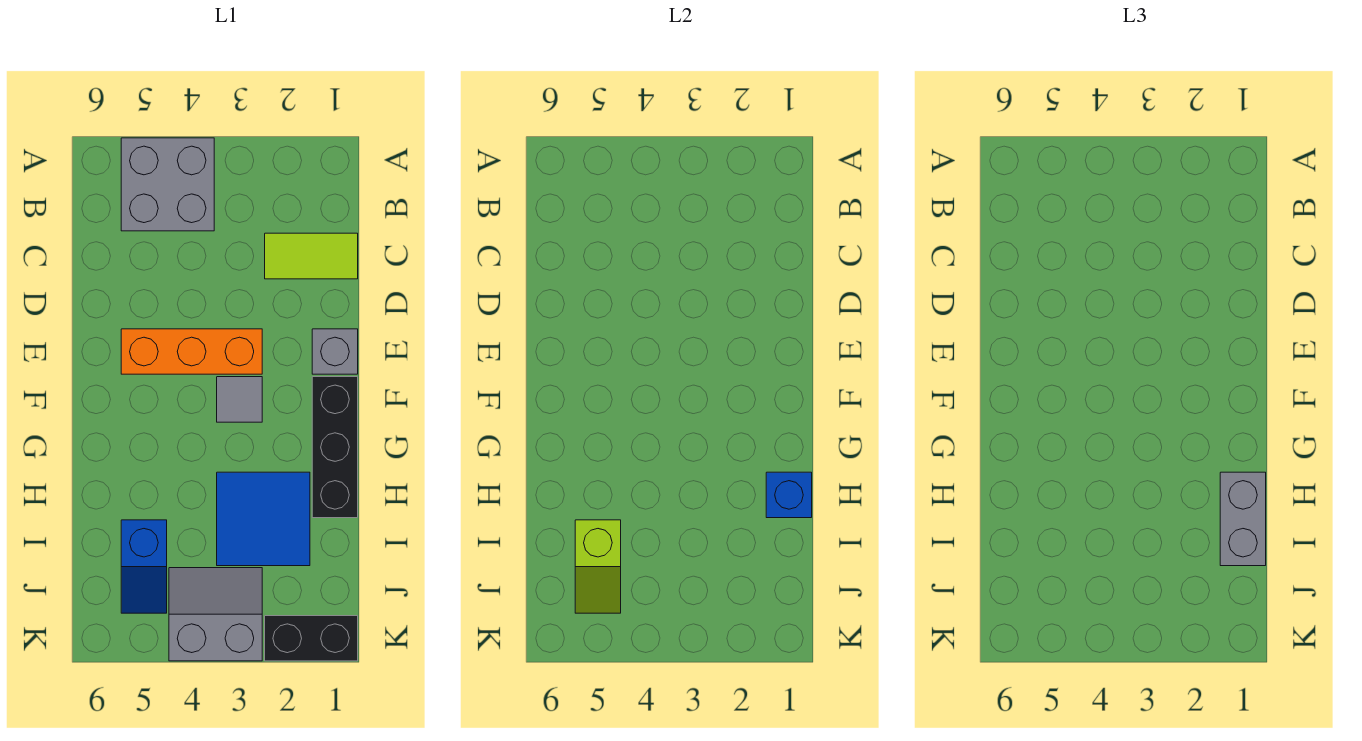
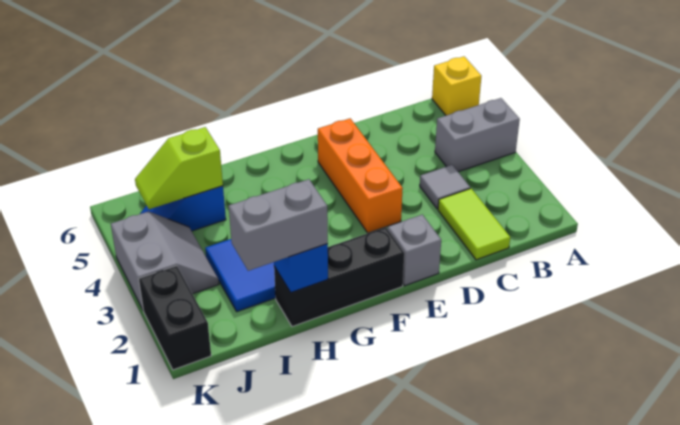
grey 2x2 brick [121,138,214,231] -> grey 1x2 brick [435,98,520,172]
none -> yellow 1x1 brick [432,56,481,115]
grey 1x1 tile [217,377,262,422] -> grey 1x1 tile moved to [420,165,470,209]

